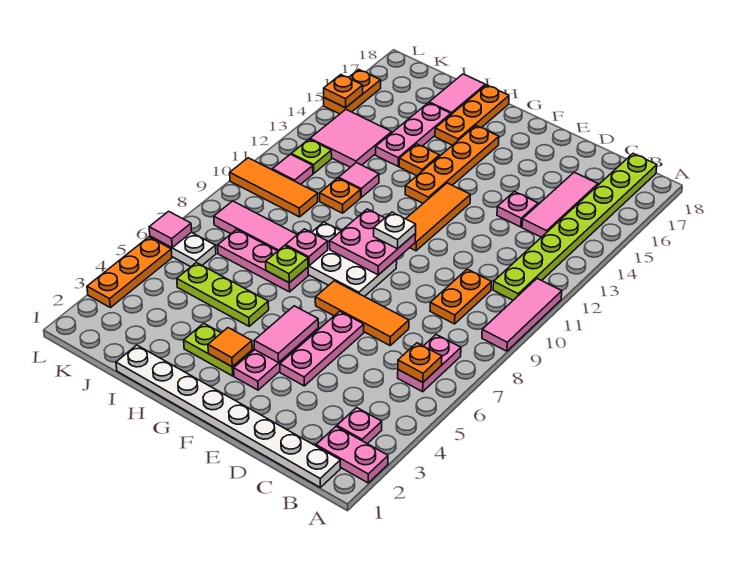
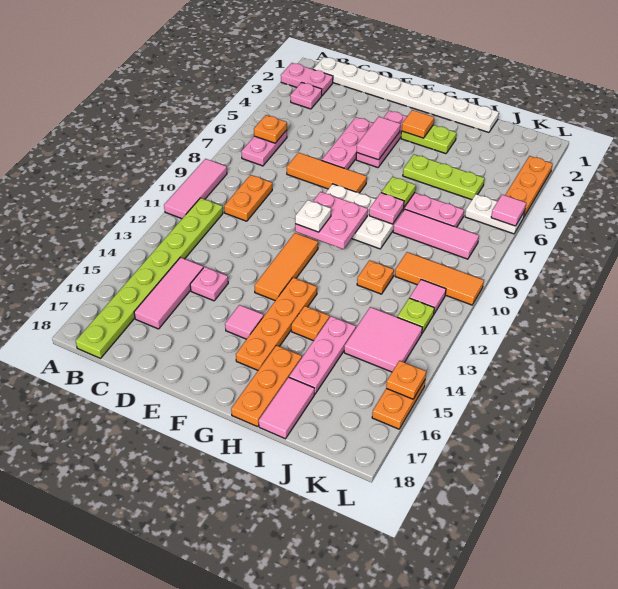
pink 1x1 tile [339,163,379,197] -> pink 1x1 tile moved to [225,305,264,339]

